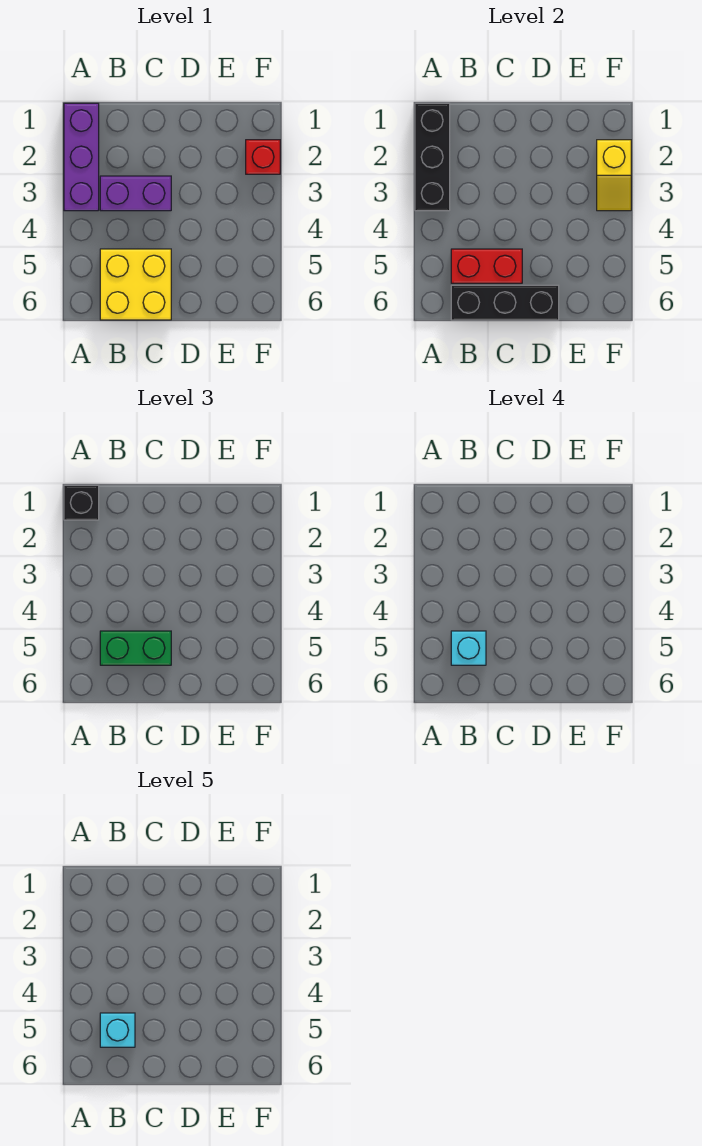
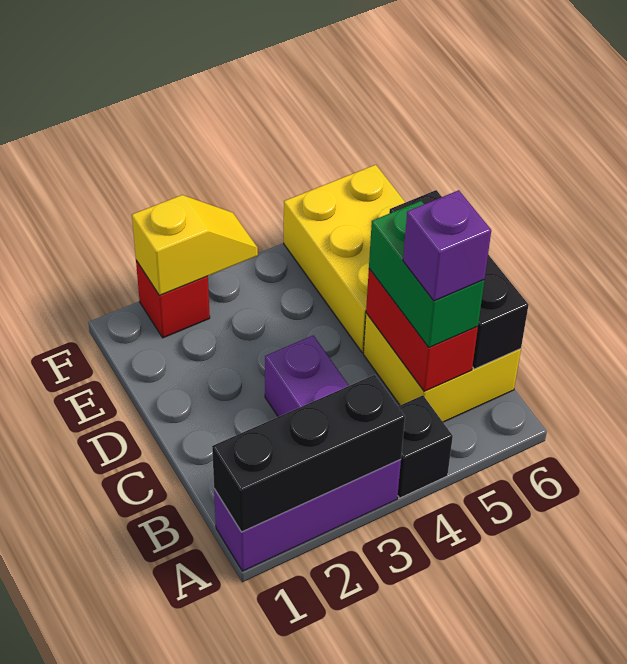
black 1x1 brick [64,485,99,520] -> black 1x1 brick moved to [398,395,453,498]
cyan 1x1 brick [451,631,486,665] -> purple 1x1 brick [403,190,491,301]
cyan 1x1 brick [100,1013,135,1047] -> none
none -> yellow 2x3 brick [284,165,406,353]

